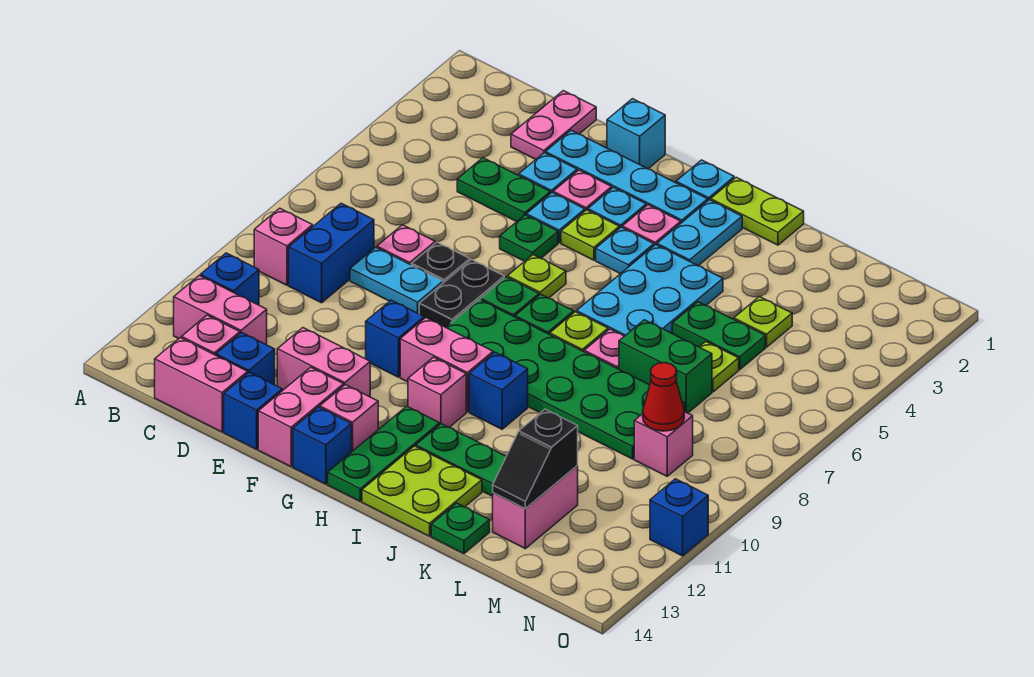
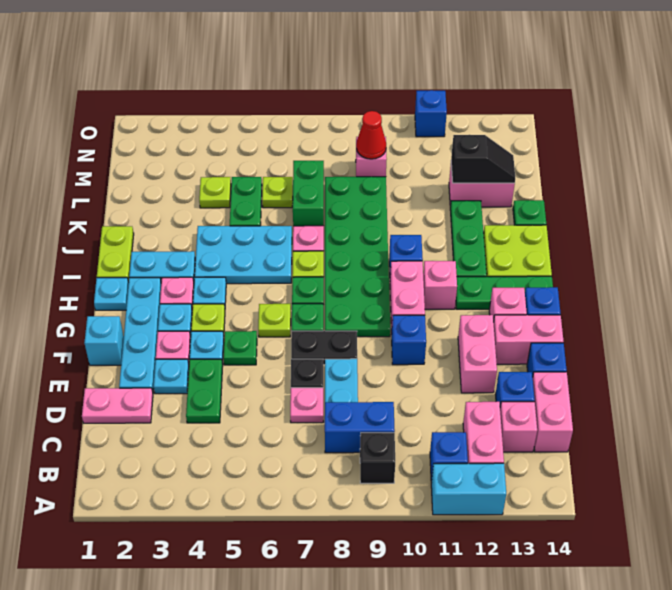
none -> cyan 1x2 brick [431,463,506,515]
pink 1x1 brick [254,208,313,285] -> black 1x1 brick [360,433,395,483]

